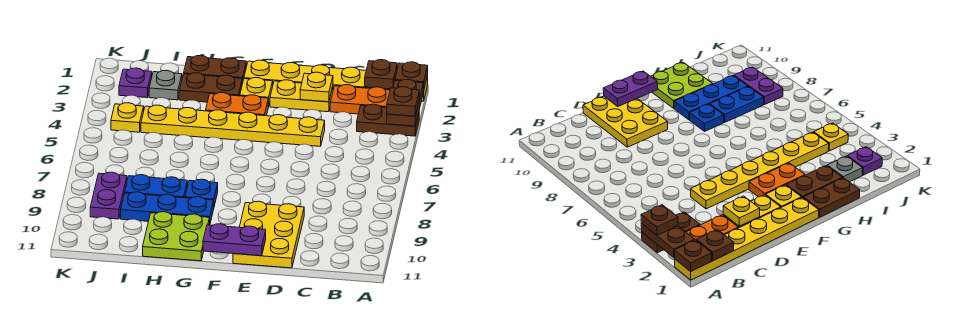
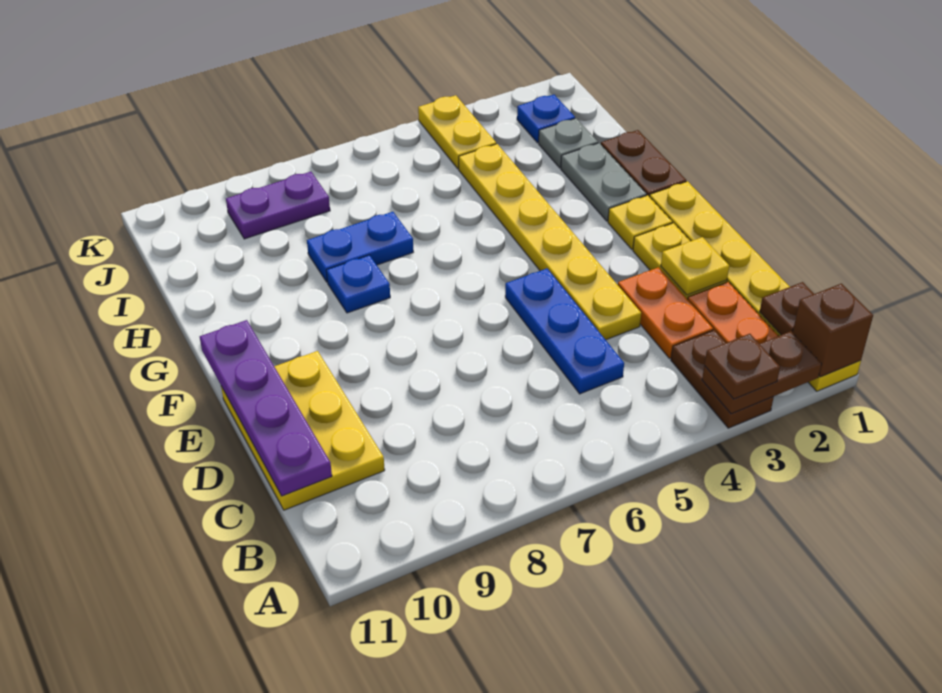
brown 1x1 plate [395,62,428,91] -> brown 1x1 brick [793,284,873,377]
yellow 2x3 plate [233,201,304,268] -> yellow 2x3 plate turned to [221,351,385,510]
purple 1x2 plate [203,224,266,256] -> purple 1x4 plate [200,320,332,496]
orange 1x2 plate [206,93,268,116] -> orange 1x2 plate moved to [618,267,713,359]
brown 1x2 plate [179,73,242,102] -> grey 1x2 plate [561,143,647,221]
blue 1x3 plate [121,192,214,225] -> blue 1x3 plate moved to [505,269,624,394]
lime 2x2 plate [143,212,209,261] -> none
blue 1x2 plate [125,175,187,198] -> blue 1x2 plate turned to [307,212,413,282]
purple 1x1 plate [119,68,152,98] -> blue 1x1 plate [517,95,575,143]
yellow 1x1 plate [111,103,144,132] -> yellow 1x2 plate [418,95,496,169]

